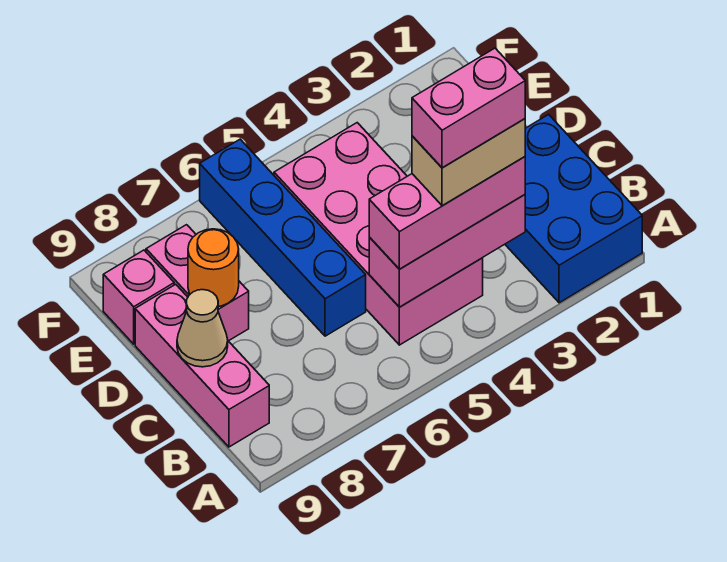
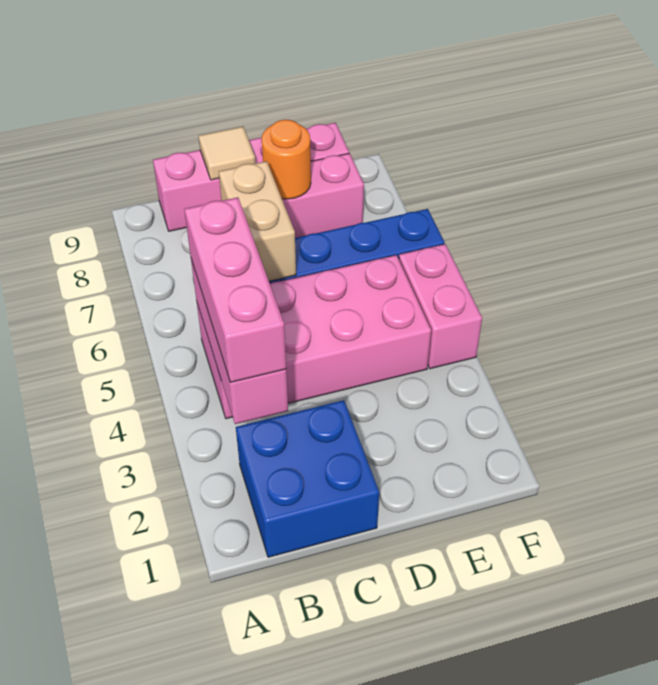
blue 2x3 brick [505,115,642,303] -> blue 2x2 brick [236,400,379,557]
tan 1x2 brick [412,119,525,206] -> tan 1x2 brick moved to [219,161,296,281]
pink 1x2 brick [412,48,525,168] -> pink 1x2 brick moved to [399,244,482,369]
tan 1x1 cone [177,290,228,367] -> tan 1x1 tile [199,127,255,180]

